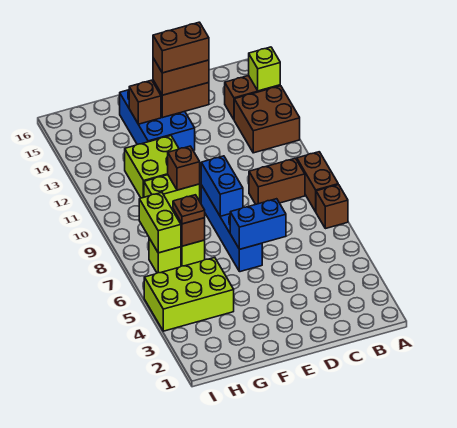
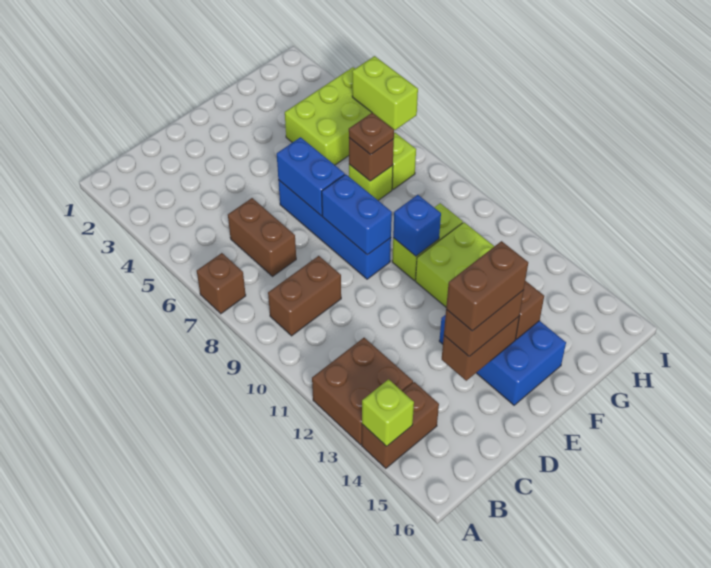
brown 1x2 brick [297,152,338,212] -> brown 1x2 brick moved to [228,198,296,276]
blue 1x2 brick [230,199,286,249] -> blue 1x2 brick turned to [277,137,345,216]
brown 1x1 brick [168,146,200,190] -> blue 1x1 brick [393,195,441,256]
lime 1x2 brick [139,192,181,253] -> lime 1x2 brick moved to [352,56,418,130]

